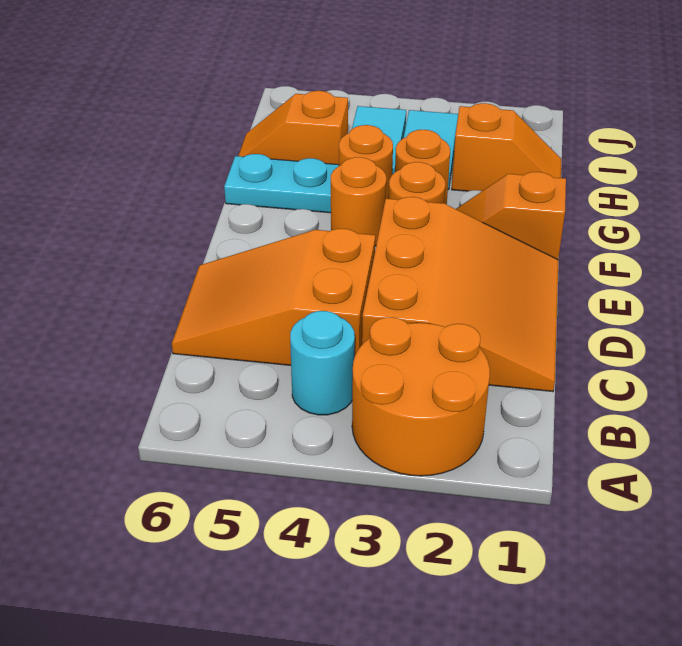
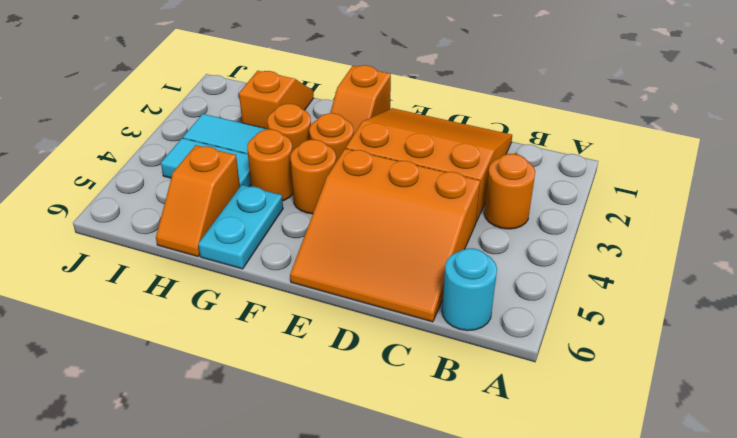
orange 2x2 round brick [352,317,490,476] -> orange 1x1 round brick [484,154,535,229]
cyan 1x1 round brick [290,311,355,415] -> cyan 1x1 round brick moved to [442,248,497,331]
orange 2x3 slope [172,229,375,365] -> orange 3x3 slope [290,149,480,322]

